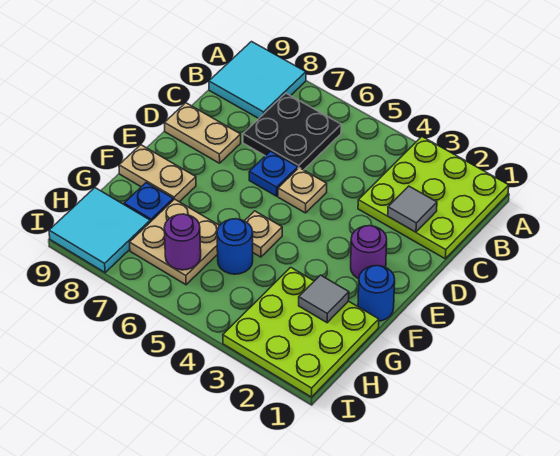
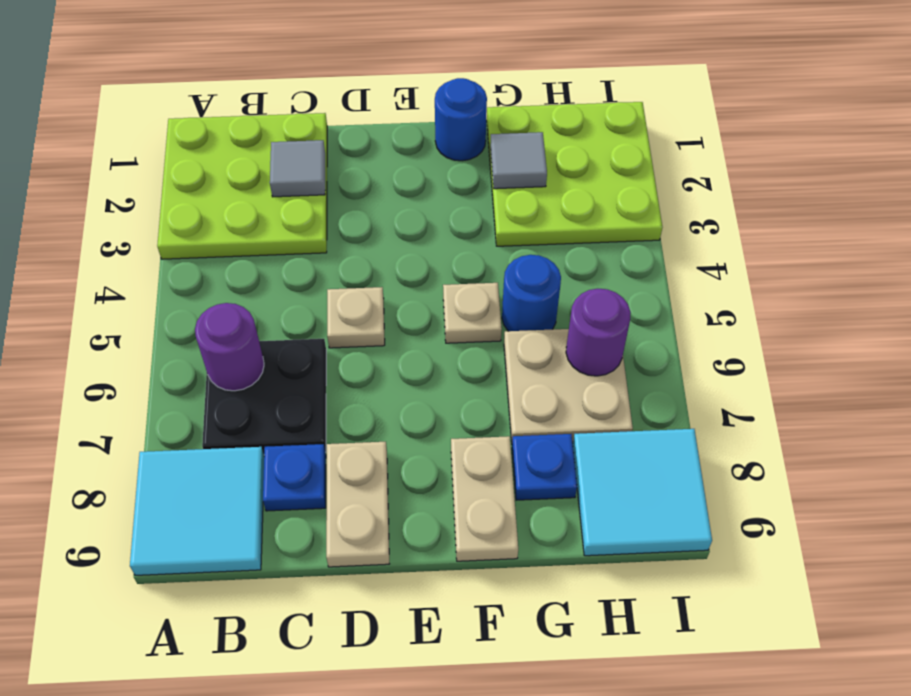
blue 1x1 plate [249,151,298,196] -> blue 1x1 plate moved to [263,444,326,511]
purple 1x1 round brick [351,226,387,279] -> purple 1x1 round brick moved to [195,303,264,391]

